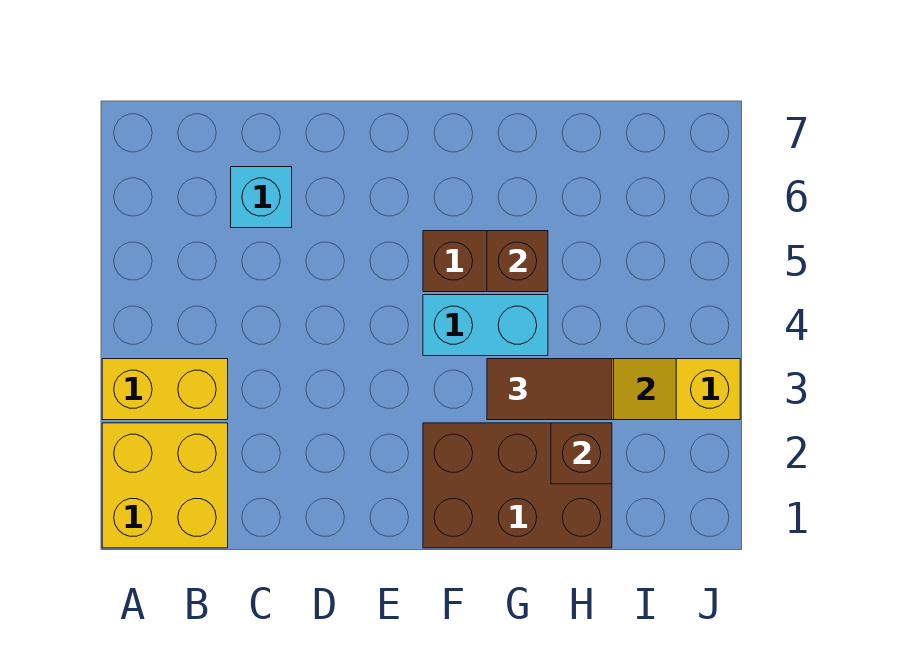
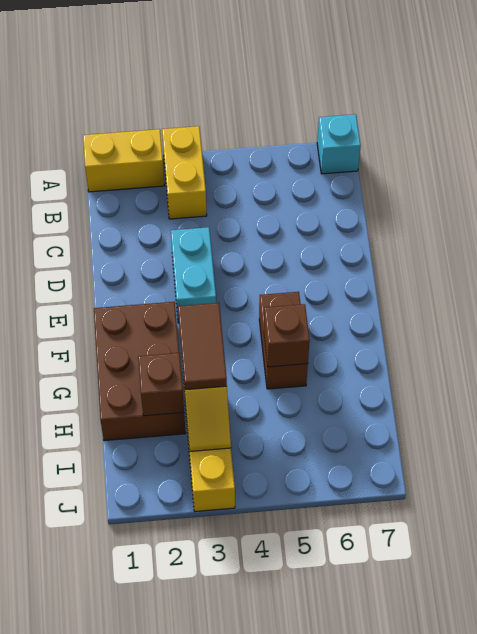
yellow 2x2 brick [102,423,228,548] -> yellow 1x2 brick [83,129,164,192]
cyan 1x1 brick [231,167,292,228] -> cyan 1x1 brick moved to [317,114,361,174]
cyan 1x2 brick [423,295,548,356] -> cyan 1x2 brick moved to [171,227,216,323]

